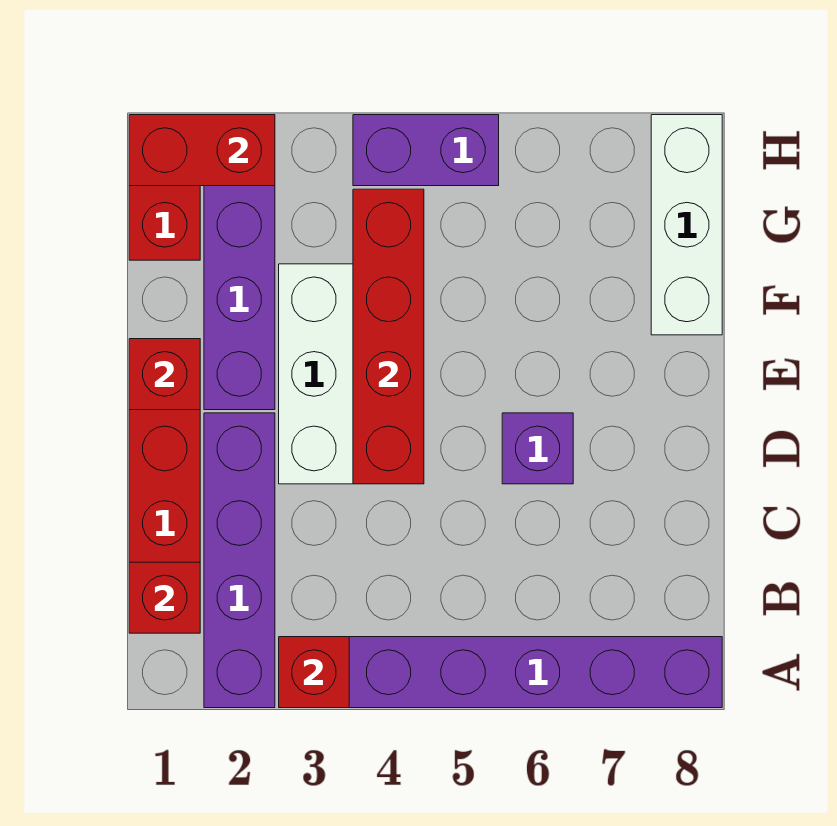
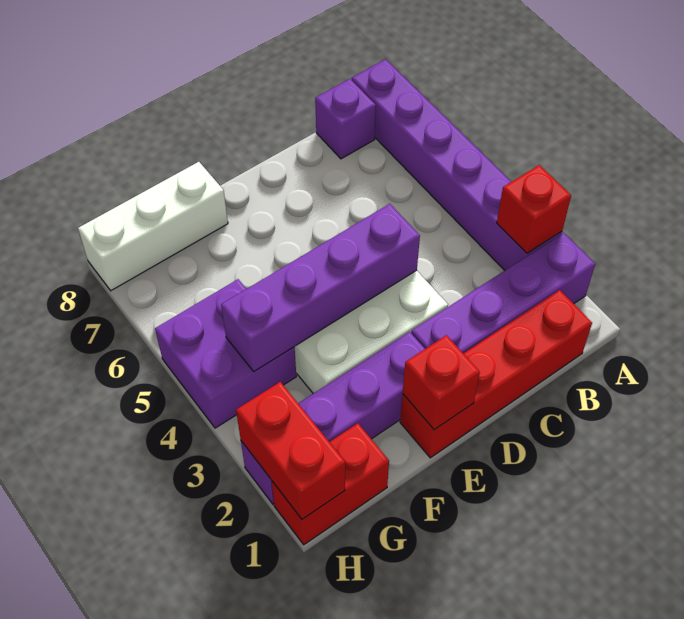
red 1x1 brick [129,562,200,633] -> none
red 1x4 brick [353,189,424,484] -> purple 1x4 brick [221,204,420,371]
purple 1x1 brick [502,413,573,484] -> purple 1x1 brick moved to [315,79,376,159]
purple 1x2 brick [353,115,499,186] -> purple 2x2 brick [155,279,296,428]

